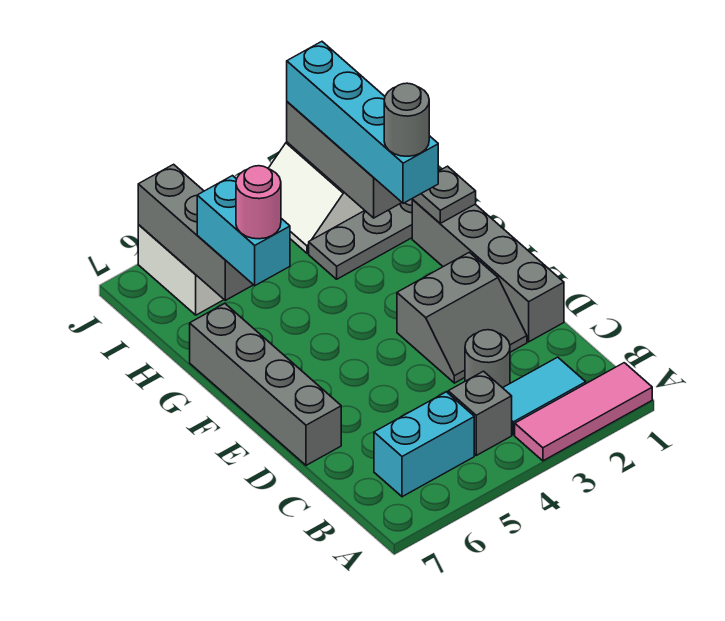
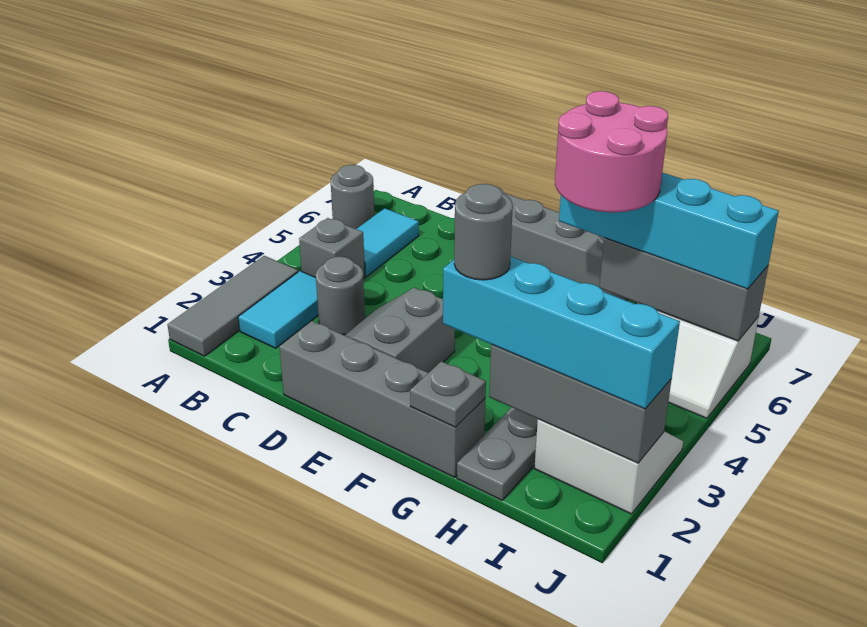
pink 1x3 tile [515,363,652,461] -> grey 1x3 tile [167,256,298,356]
none -> grey 1x1 round brick [331,165,374,229]
cyan 1x2 brick [374,392,474,497] -> cyan 1x2 tile [357,208,419,277]
cyan 1x2 brick [197,176,290,286] -> cyan 1x4 brick [559,172,779,289]
pink 1x1 round brick [236,166,281,239] -> pink 2x2 round brick [555,91,668,212]

